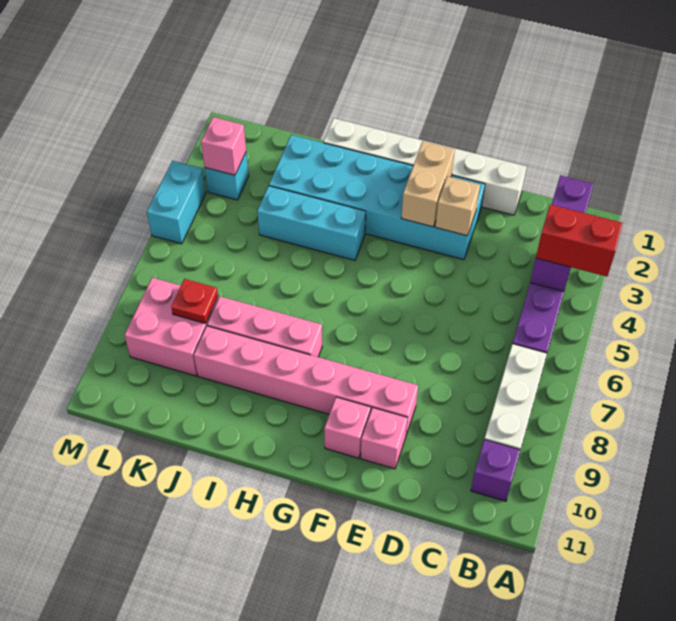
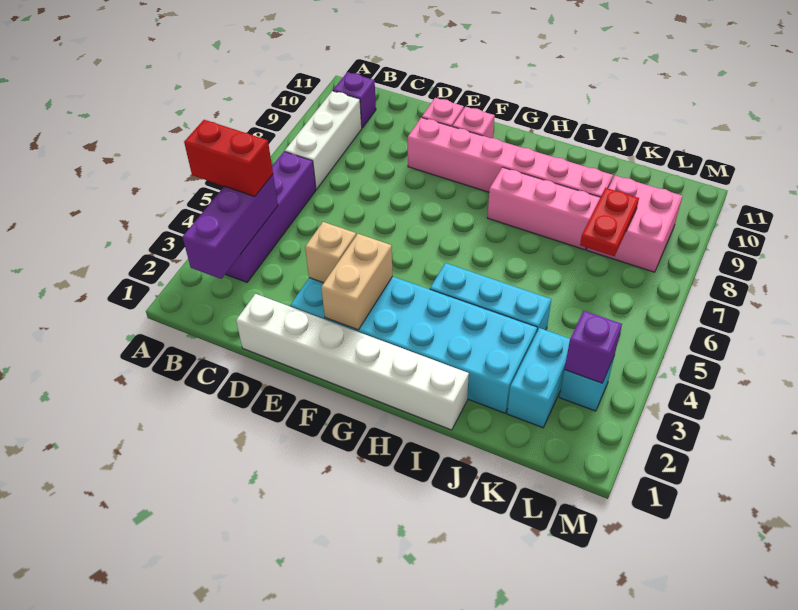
red 1x1 plate [171,279,218,323] -> red 1x2 plate [580,188,639,256]
pink 1x1 brick [201,117,246,175] -> purple 1x1 brick [565,311,622,383]
cyan 1x2 brick [147,161,206,244] -> cyan 1x2 brick moved to [507,328,570,428]

